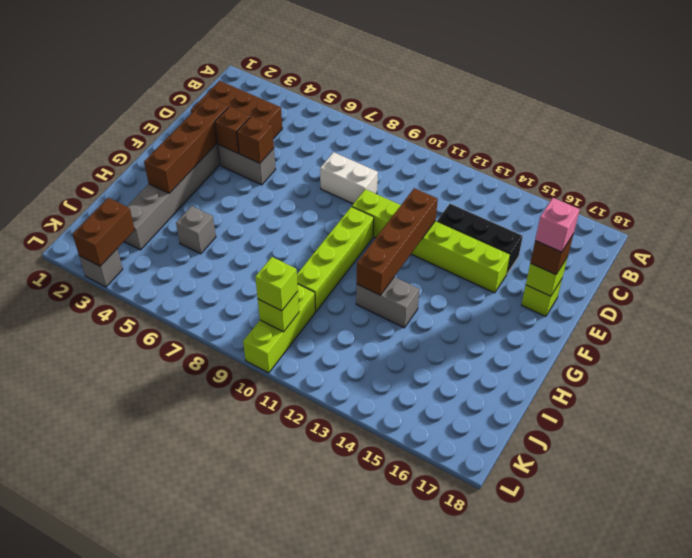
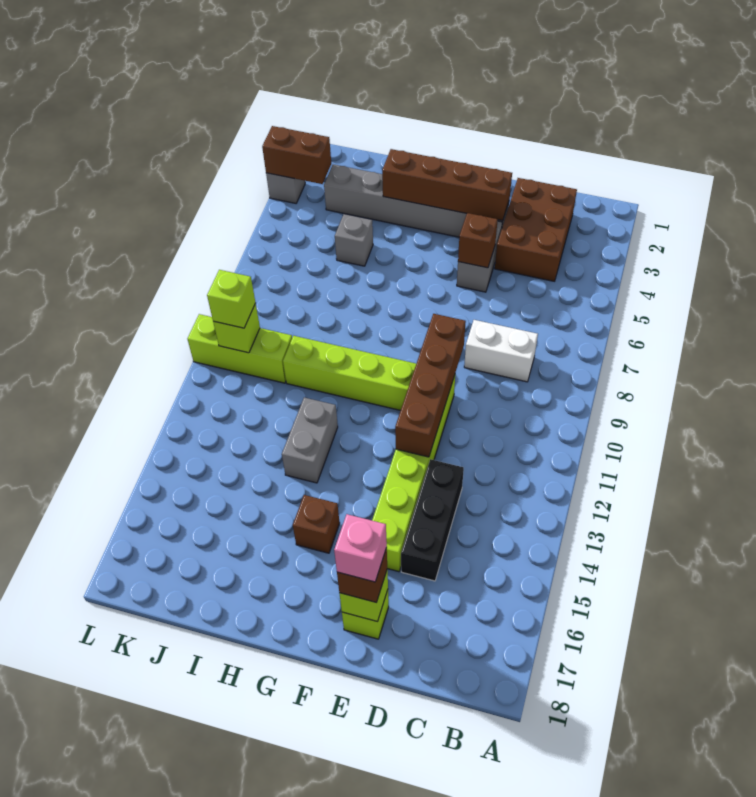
white 1x2 brick [320,152,378,204] -> white 1x2 brick turned to [464,320,538,382]
brown 1x1 brick [215,107,251,153] -> brown 1x1 brick moved to [293,495,340,553]
brown 1x4 brick [357,188,438,295] -> brown 1x4 brick turned to [395,314,466,457]

